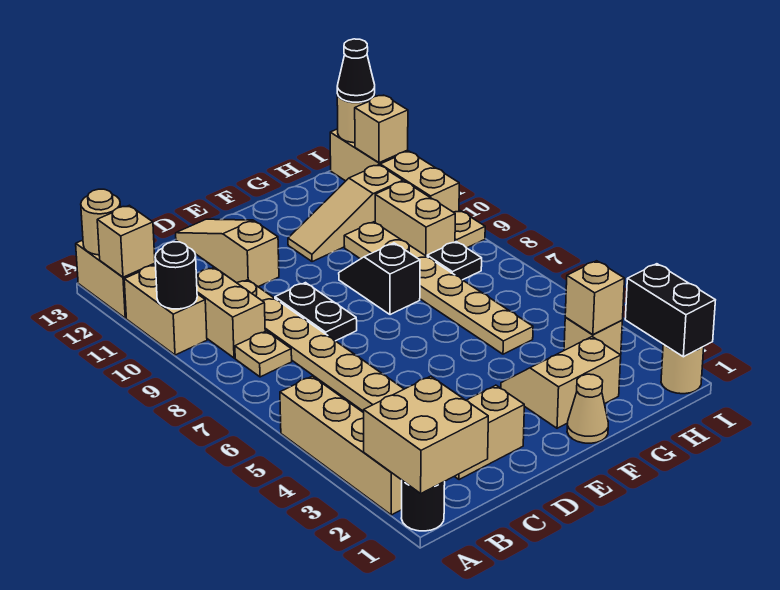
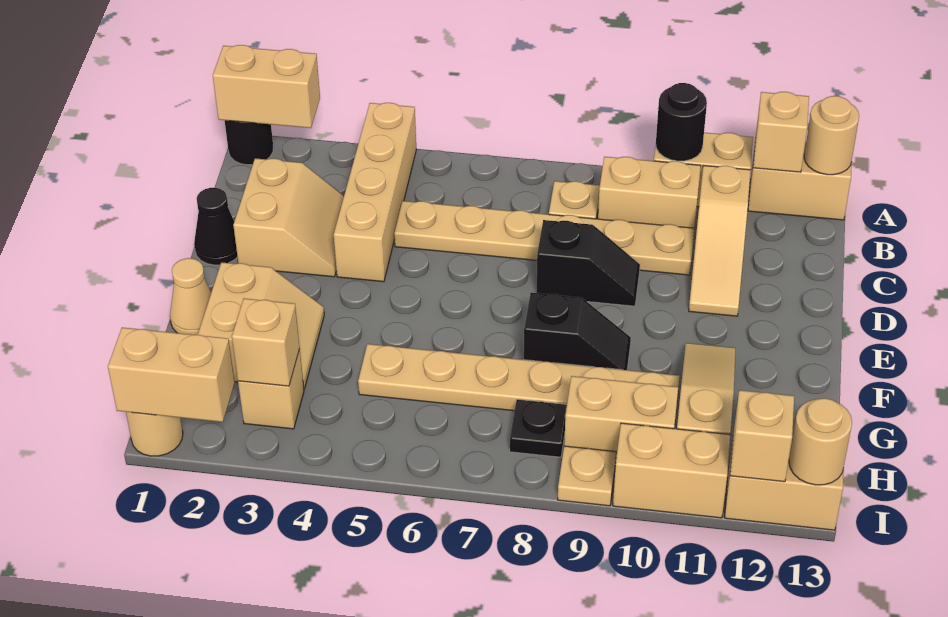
tan 2x2 brick [364,376,488,493] -> tan 1x2 brick [213,45,320,128]
tan 1x4 brick [280,376,402,515] -> tan 1x4 brick turned to [334,103,416,282]
black 1x2 plate [275,283,357,341] -> black 1x2 slope [537,220,640,306]
tan 1x3 slope [176,219,279,287] -> tan 1x3 slope turned to [689,166,751,316]
black 1x2 brick [625,264,715,357] -> tan 1x2 brick [108,327,235,422]
black 1x1 cone [337,39,375,102] -> black 1x1 cone moved to [194,188,237,265]

